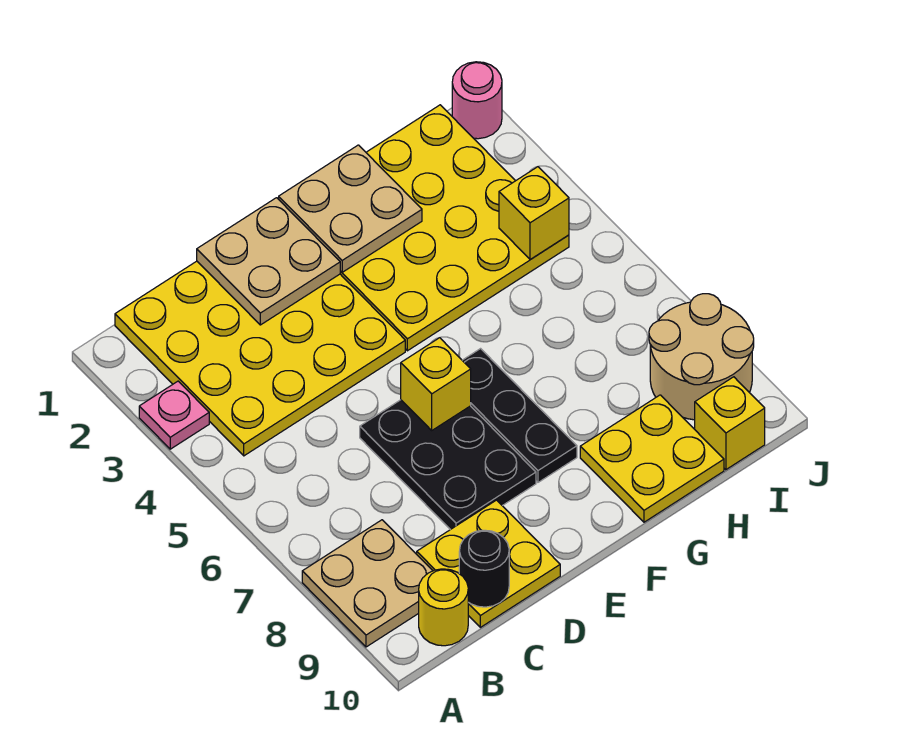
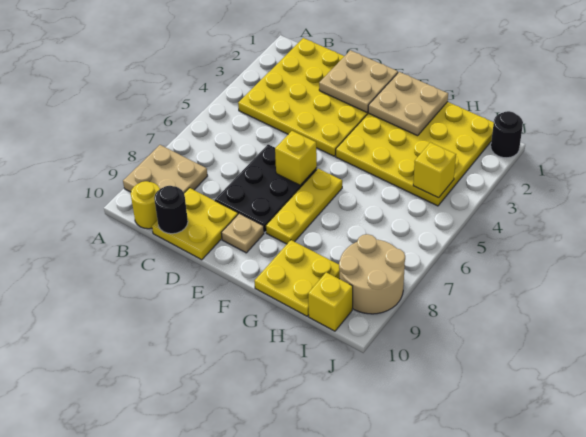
pink 1x1 plate [139,381,209,449] -> none
none -> tan 1x1 plate [221,213,264,253]
black 1x3 plate [462,349,577,482] -> yellow 1x3 plate [266,169,342,244]
pink 1x1 round brick [452,62,502,139] -> black 1x1 round brick [491,111,523,158]

